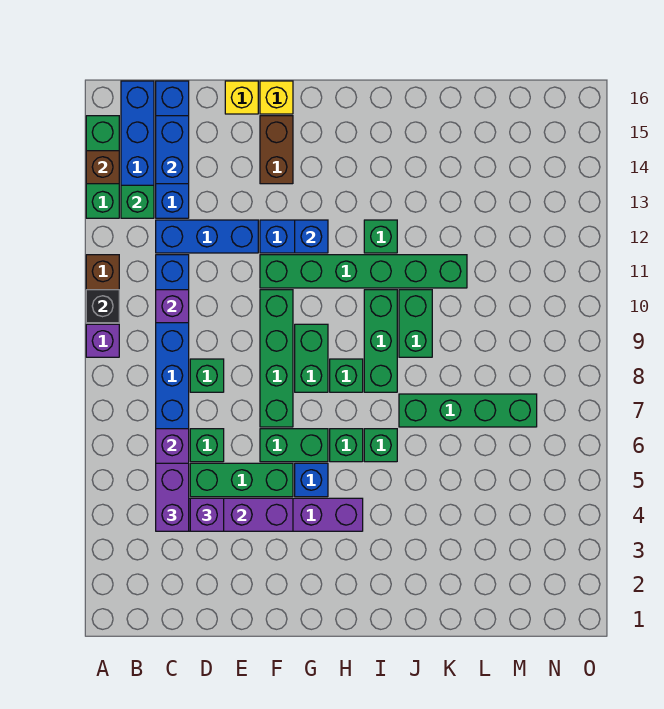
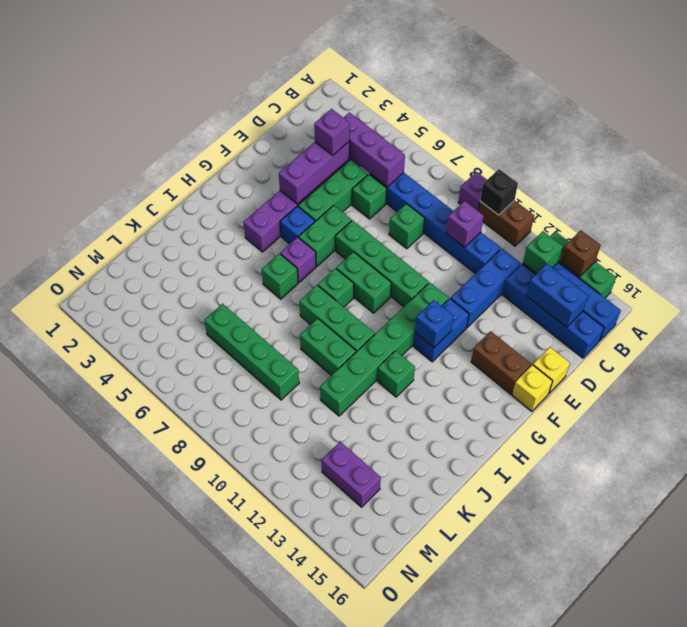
purple 1x2 brick [156,463,189,531] -> purple 1x2 brick moved to [321,442,381,507]
green 1x1 brick [330,429,363,462] -> purple 1x1 brick [280,237,316,283]
green 1x4 brick [399,394,537,427] -> green 1x4 brick turned to [204,304,299,400]

